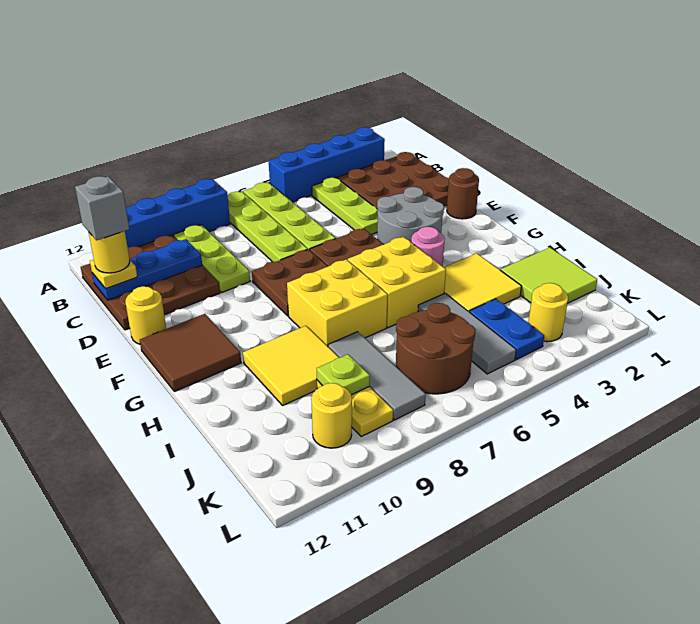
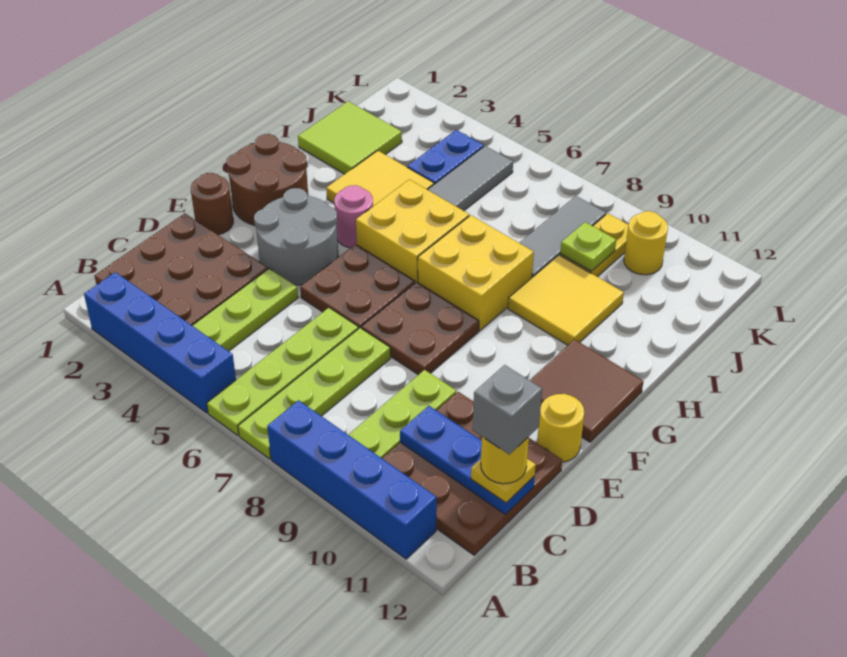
brown 2x2 round brick [396,303,476,394] -> brown 2x2 round brick moved to [227,134,308,225]
yellow 1x1 round brick [528,283,568,342] -> none

